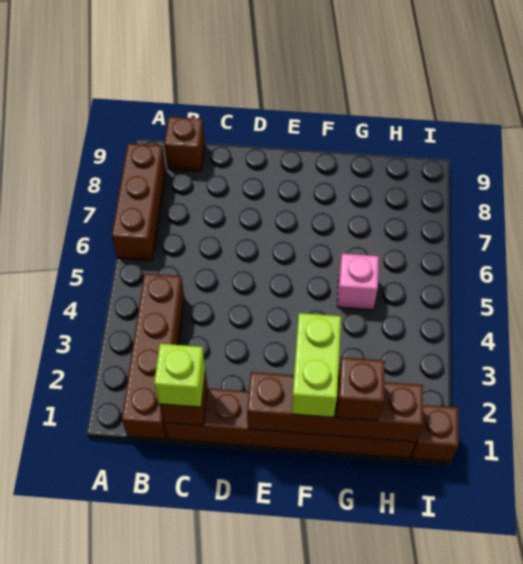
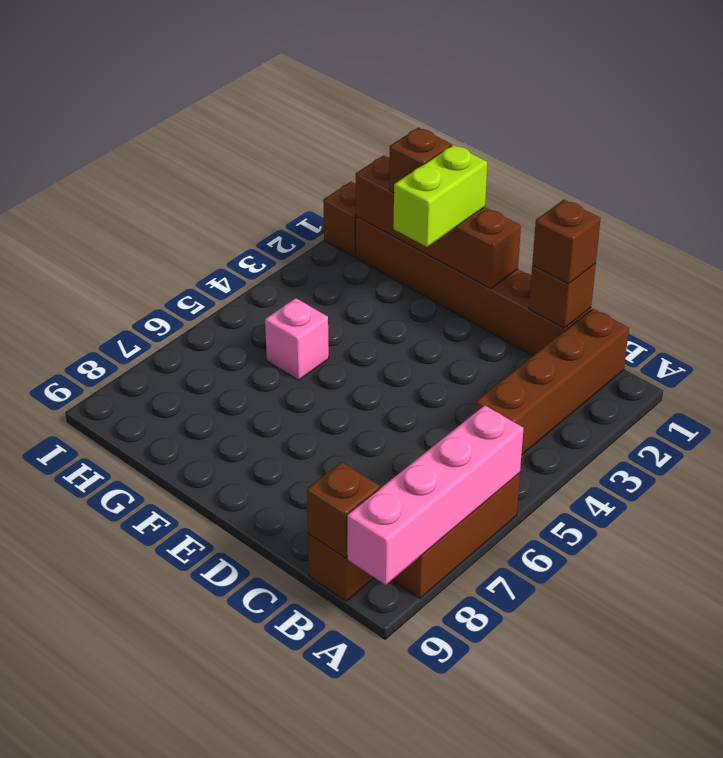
none -> pink 1x4 brick [347,405,524,585]
none -> brown 1x1 brick [307,462,380,558]
lime 1x1 brick [154,344,205,407] -> brown 1x1 brick [532,200,601,284]

